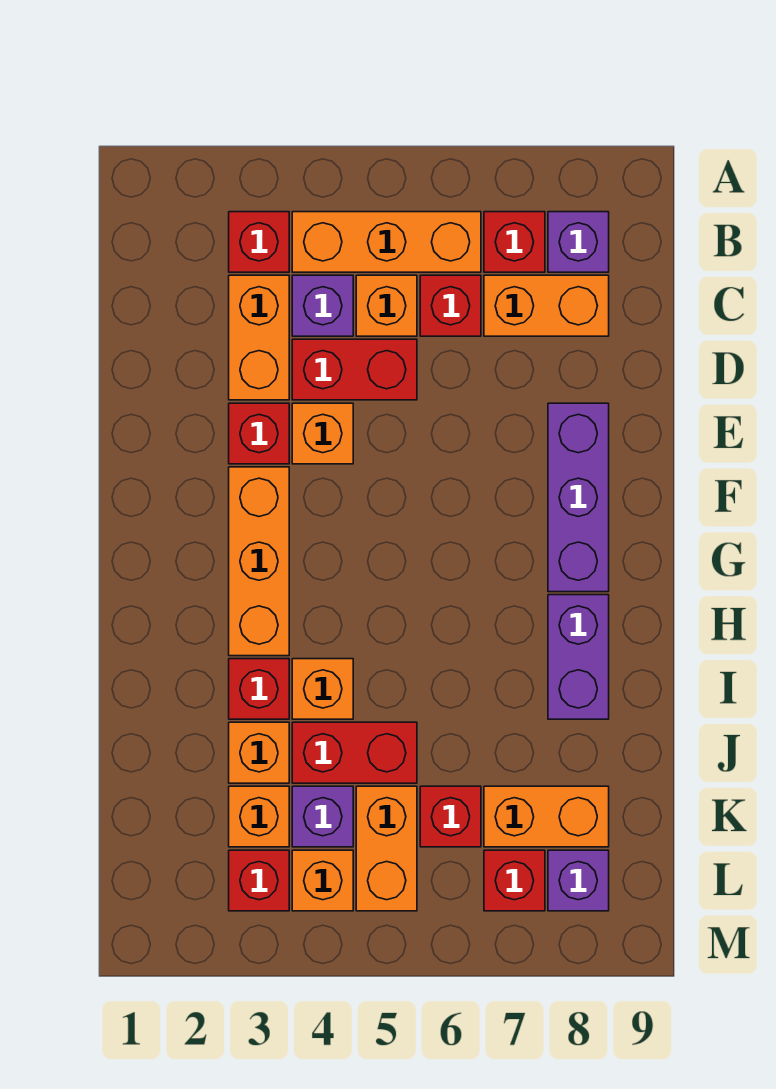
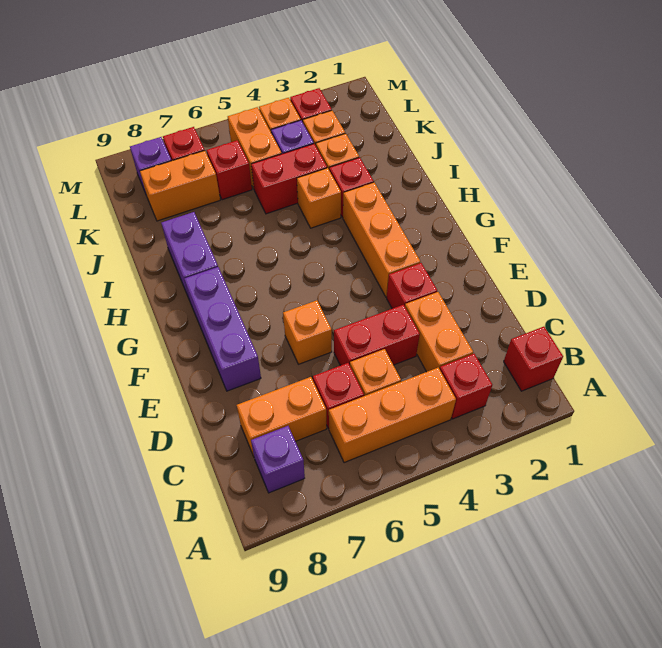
red 1x1 brick [484,212,545,272] -> red 1x1 brick moved to [504,327,563,391]
purple 1x1 brick [292,275,353,336] -> none
orange 1x1 brick [292,403,353,464] -> orange 1x1 brick moved to [283,300,332,364]

